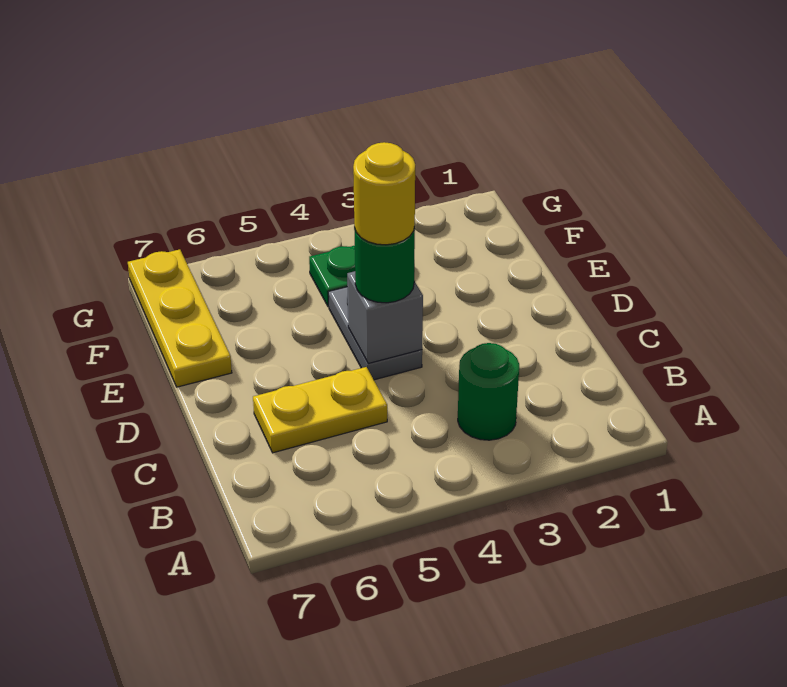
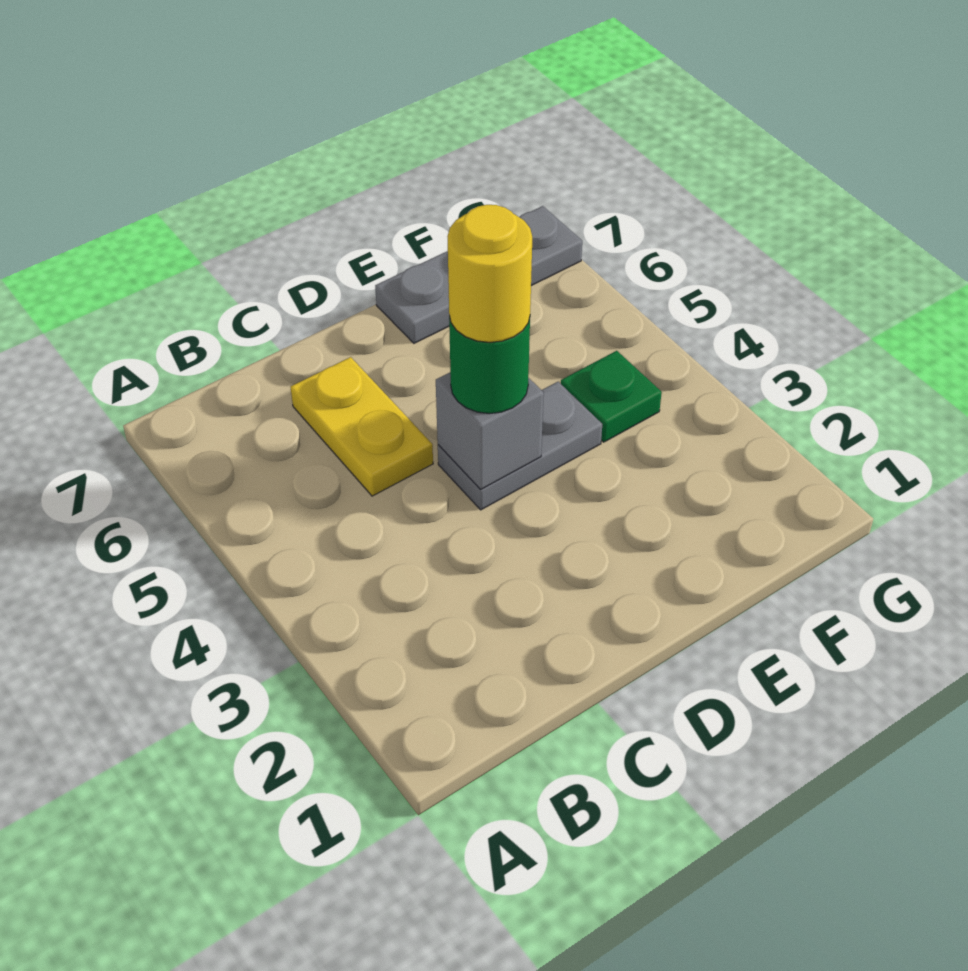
green 1x1 round brick [458,343,519,440] -> none
yellow 1x3 plate [128,249,232,387] -> grey 1x3 plate [375,206,582,343]

